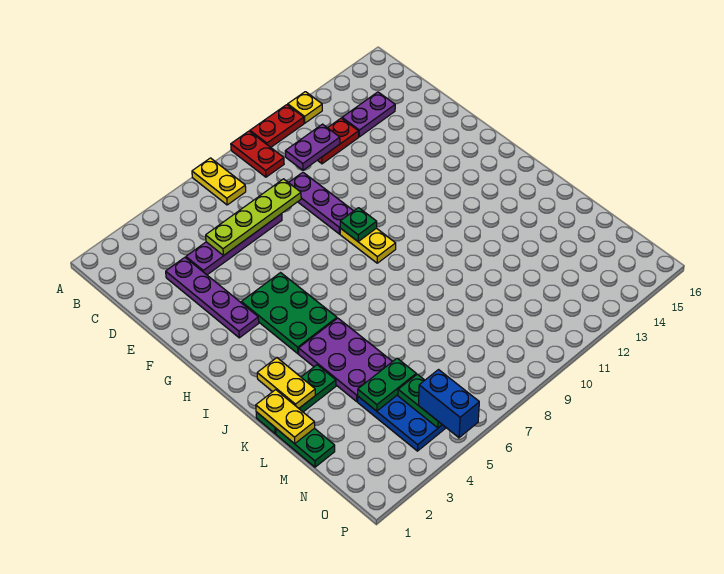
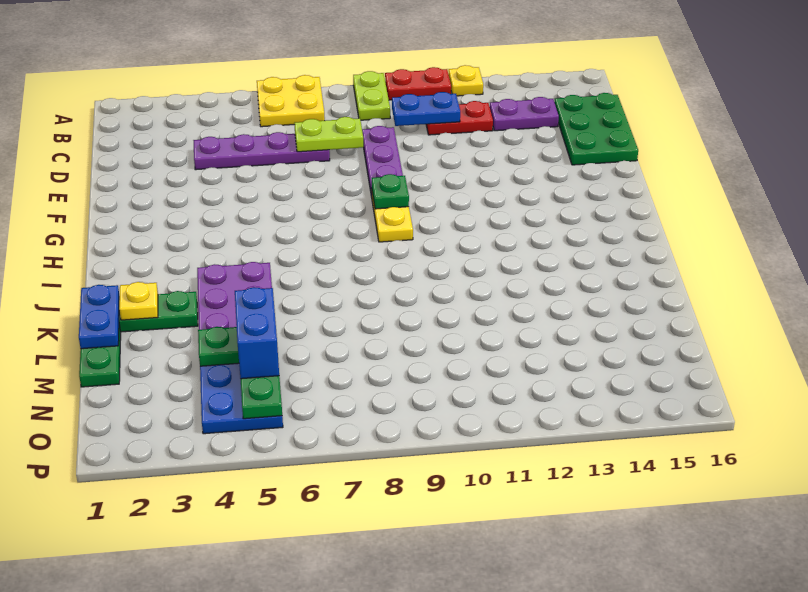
yellow 1x2 plate [192,158,246,205] -> yellow 2x2 plate [257,75,325,127]
red 1x2 plate [231,131,284,177] -> lime 1x2 plate [353,71,390,120]
purple 1x2 plate [285,124,340,170] -> blue 1x2 plate [392,92,460,126]
purple 1x4 plate [166,257,259,338] -> none
lime 1x4 plate [206,179,301,255] -> lime 1x2 plate [294,117,363,152]
green 2x3 plate [241,273,337,354] -> green 2x3 plate moved to [554,93,638,165]
yellow 1x2 plate [257,358,315,408] -> yellow 1x1 plate [119,282,158,320]
yellow 1x2 plate [256,390,315,444] -> blue 1x2 plate [79,285,120,349]
blue 1x2 brick [419,370,479,438] -> blue 1x2 brick moved to [235,287,279,379]

